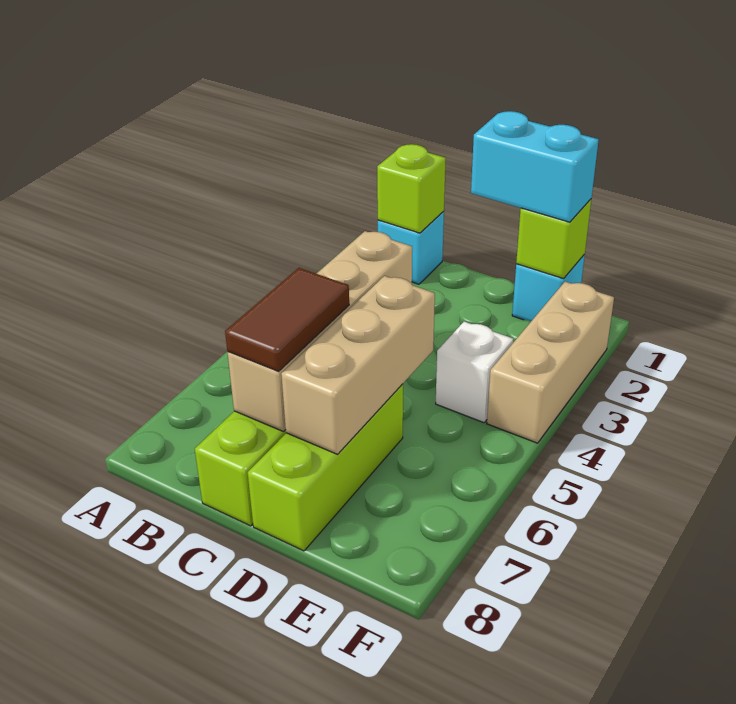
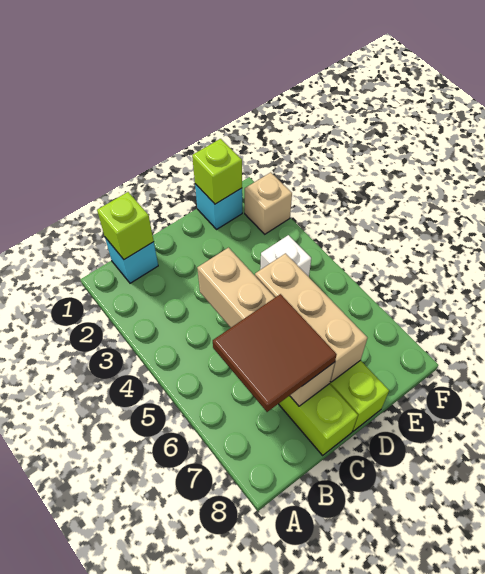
brown 1x2 tile [225,268,349,371] -> brown 2x2 tile [213,294,337,412]
cyan 1x2 brick [471,111,599,222] -> none
tan 1x3 brick [487,282,614,443] -> tan 1x1 brick [245,172,292,234]

